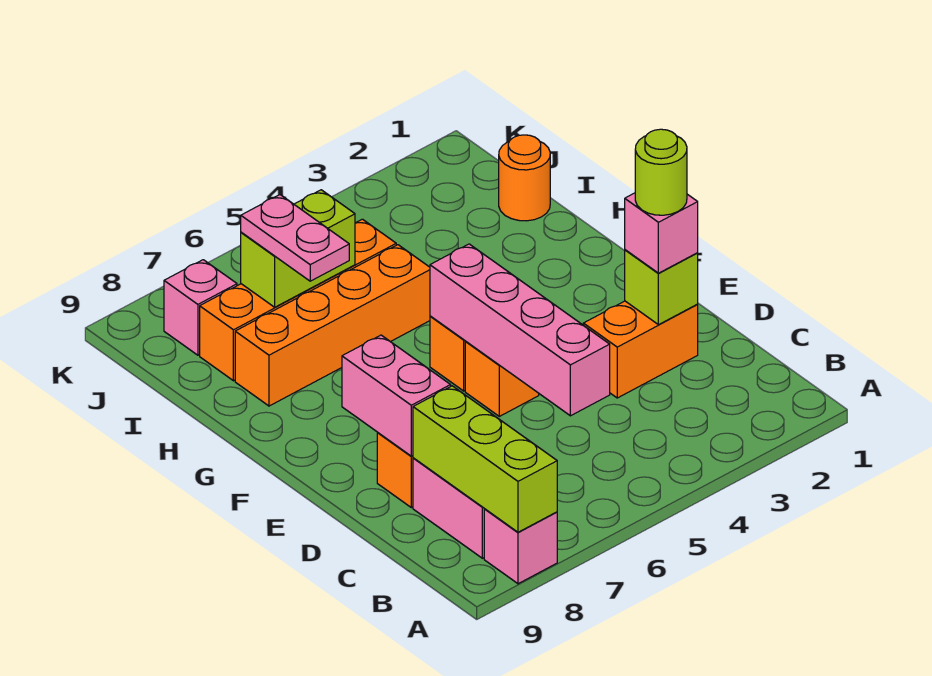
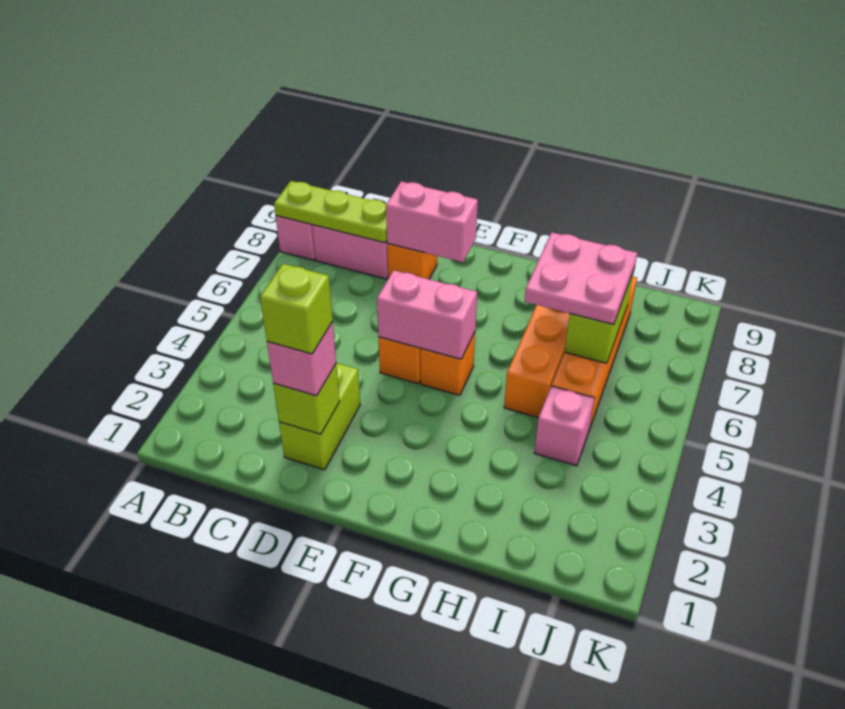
lime 1x3 brick [413,386,557,532] -> lime 1x3 plate [274,181,387,243]
pink 1x4 brick [430,244,610,416] -> pink 1x2 brick [377,270,477,359]
orange 1x2 brick [583,301,698,398] -> lime 1x2 brick [279,363,360,470]
lime 1x1 round brick [635,129,687,215] -> lime 1x1 brick [260,264,333,354]
pink 1x2 plate [241,195,349,281] -> pink 2x2 plate [525,232,637,325]
orange 1x1 round brick [499,135,550,221] -> none
pink 1x1 brick [164,260,237,355] -> pink 1x1 brick moved to [534,386,594,466]

